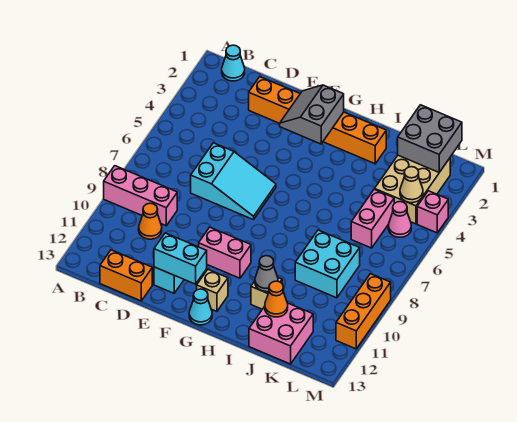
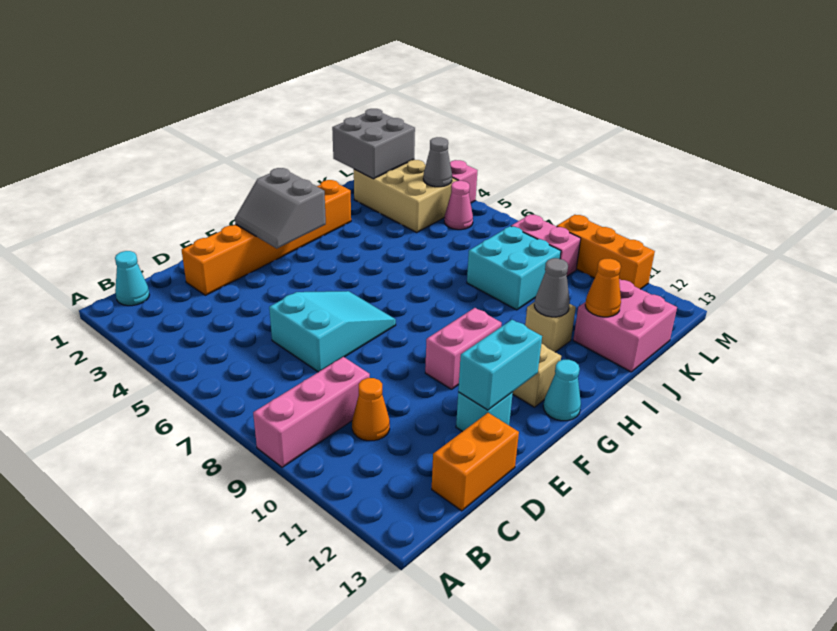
pink 1x2 brick [351,189,394,248] -> pink 1x2 brick moved to [511,215,581,276]
tan 1x1 cone [400,167,423,203] -> grey 1x1 cone [423,137,452,187]

